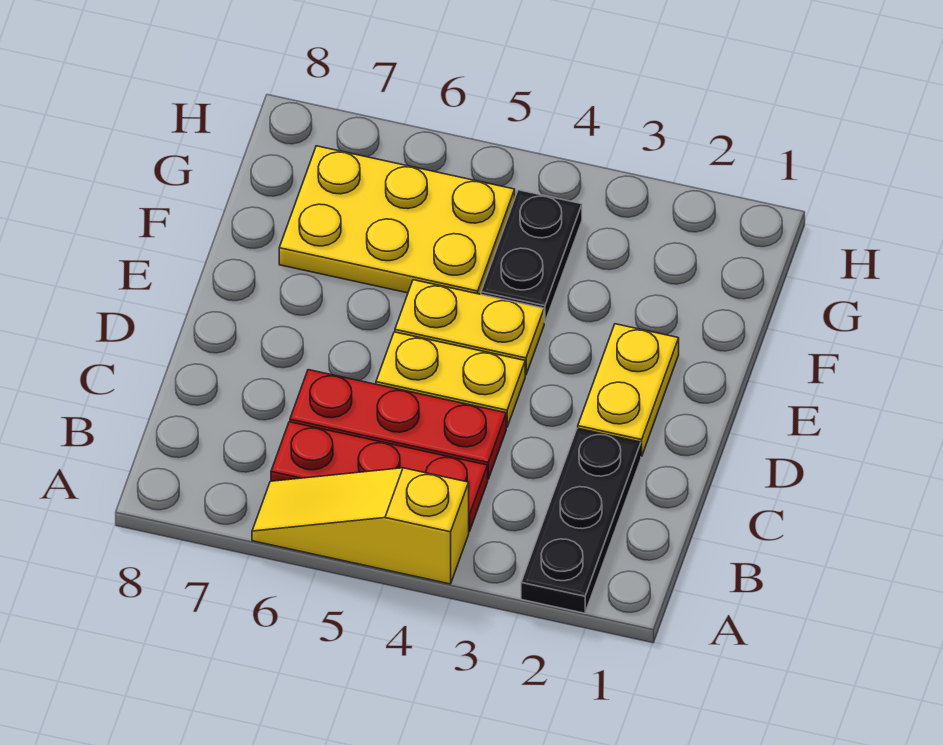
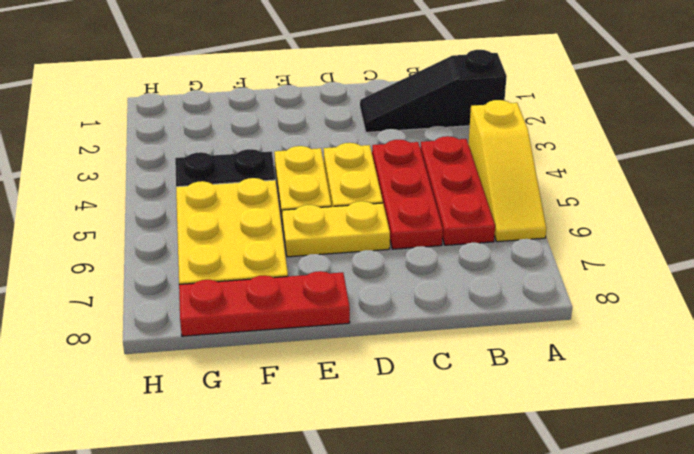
black 1x3 plate [521,428,641,613] -> black 1x3 slope [360,50,507,132]
yellow 1x2 plate [578,324,679,457] -> yellow 1x2 plate moved to [282,201,390,257]
none -> red 1x3 plate [179,271,350,336]

